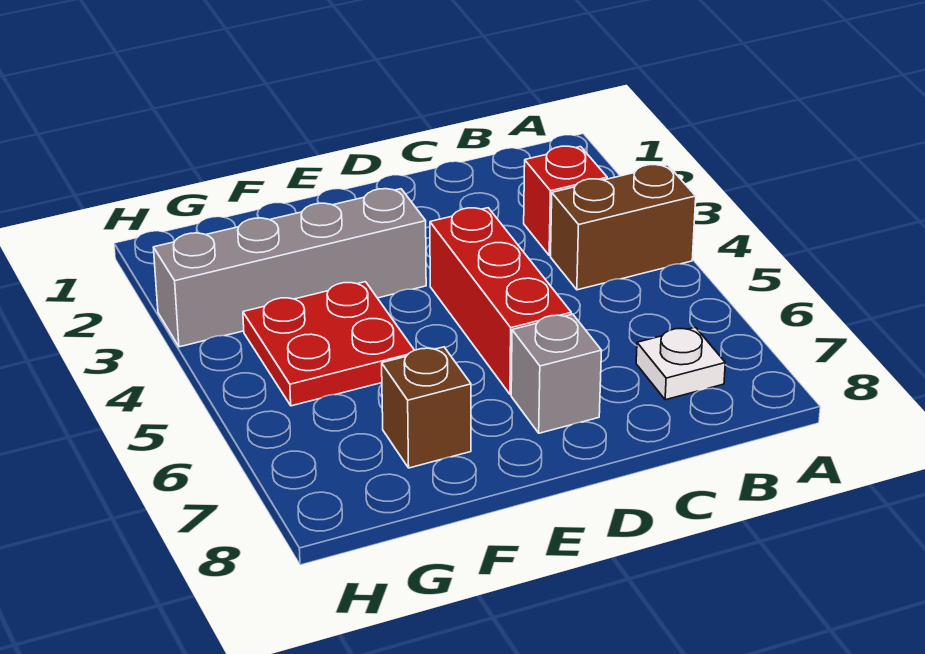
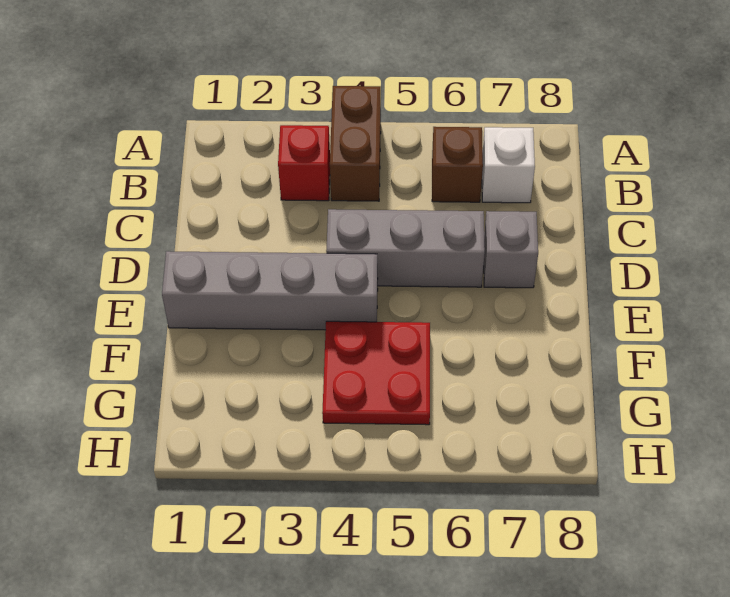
white 1x1 plate [636,327,725,400] -> white 1x1 brick [482,127,535,203]
red 1x3 brick [430,208,571,394] -> grey 1x3 brick [326,209,485,287]
grey 1x4 brick [153,189,426,347] -> grey 1x4 brick turned to [162,251,378,330]
brown 1x1 brick [382,347,471,468] -> brown 1x1 brick moved to [432,127,483,202]

